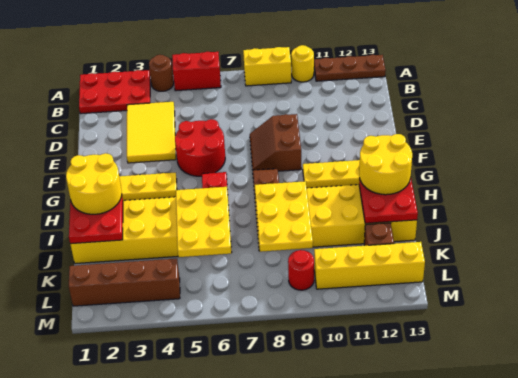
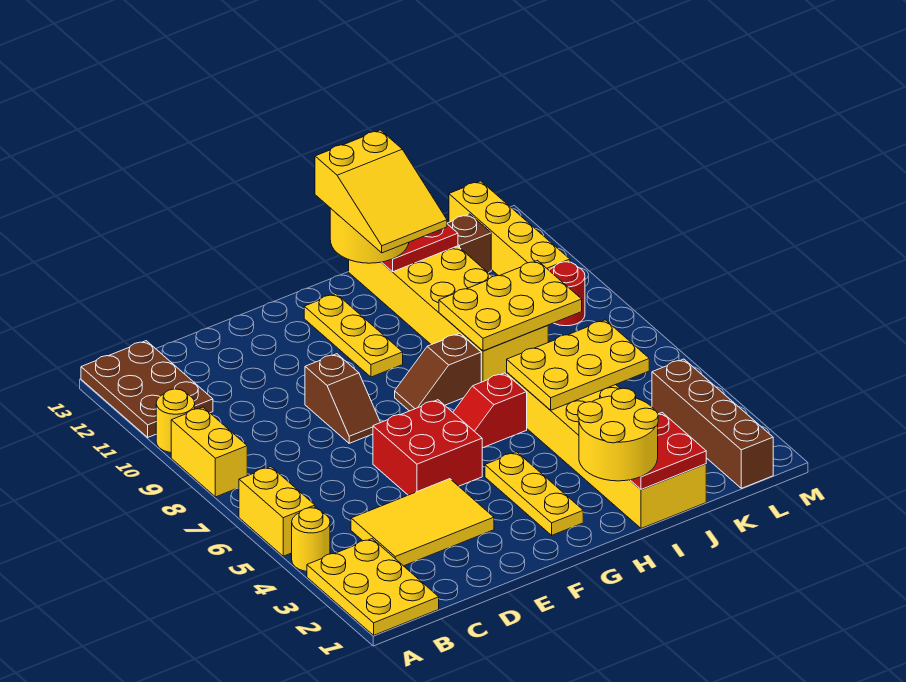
red 2x3 plate [79,70,150,114] -> yellow 2x3 plate [307,539,439,635]
brown 1x1 round brick [149,55,174,91] -> yellow 1x1 round brick [292,508,330,571]
red 1x2 brick [172,52,221,91] -> yellow 1x2 brick [239,467,315,556]
brown 1x3 plate [314,55,386,81] -> brown 2x3 plate [81,341,213,437]
red 2x2 round brick [175,119,225,176] -> red 2x2 brick [373,400,482,495]
brown 2x2 slope [250,114,301,171] -> brown 1x2 slope [305,354,381,443]
none -> yellow 2x3 slope [315,130,447,253]

